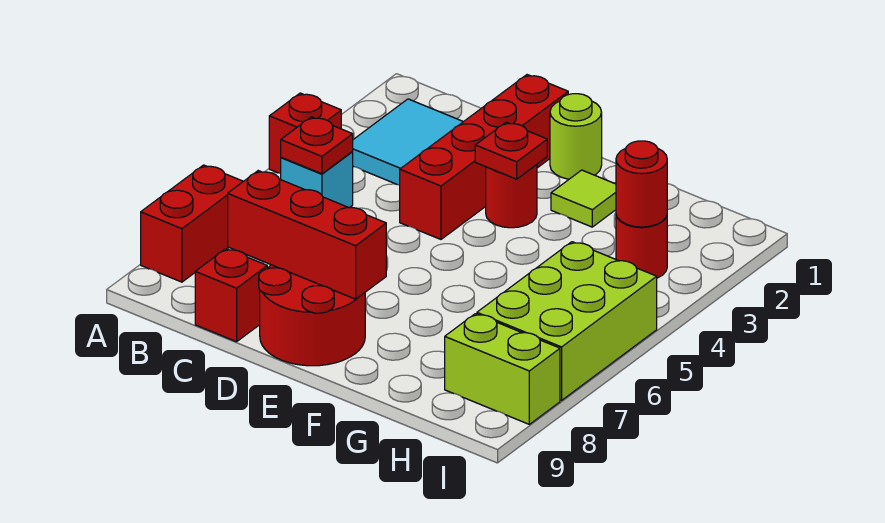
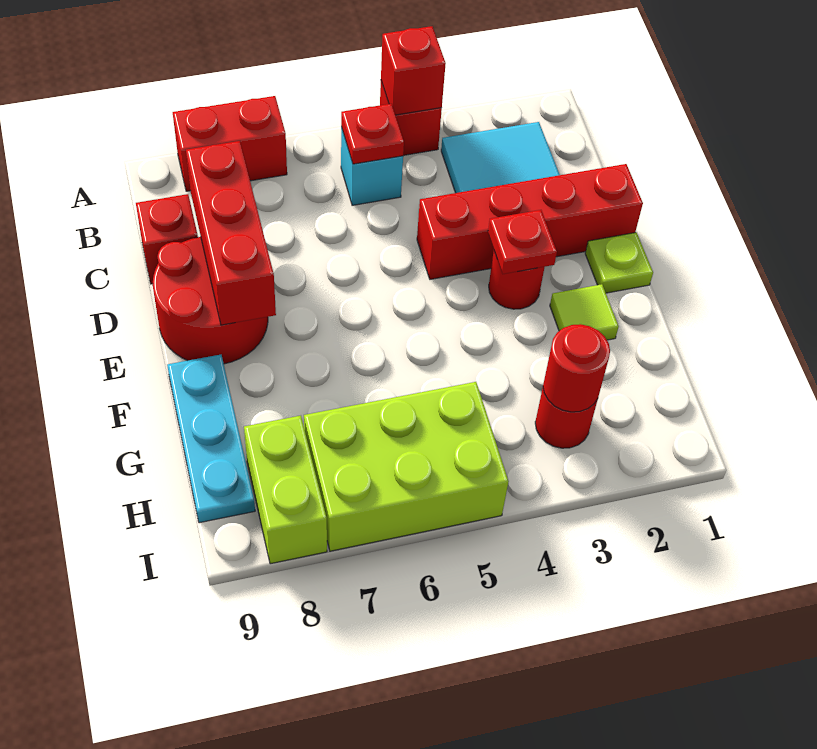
none -> red 1x1 brick [381,26,446,115]
lime 1x1 round brick [550,94,602,179] -> lime 1x1 plate [585,232,653,293]
none -> cyan 1x3 plate [167,355,255,523]

